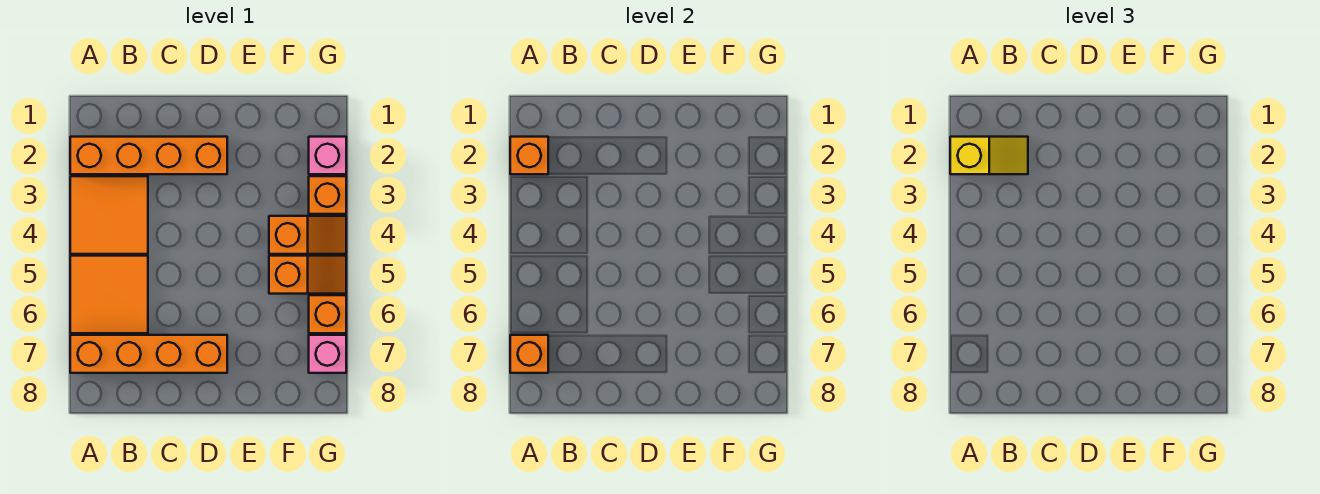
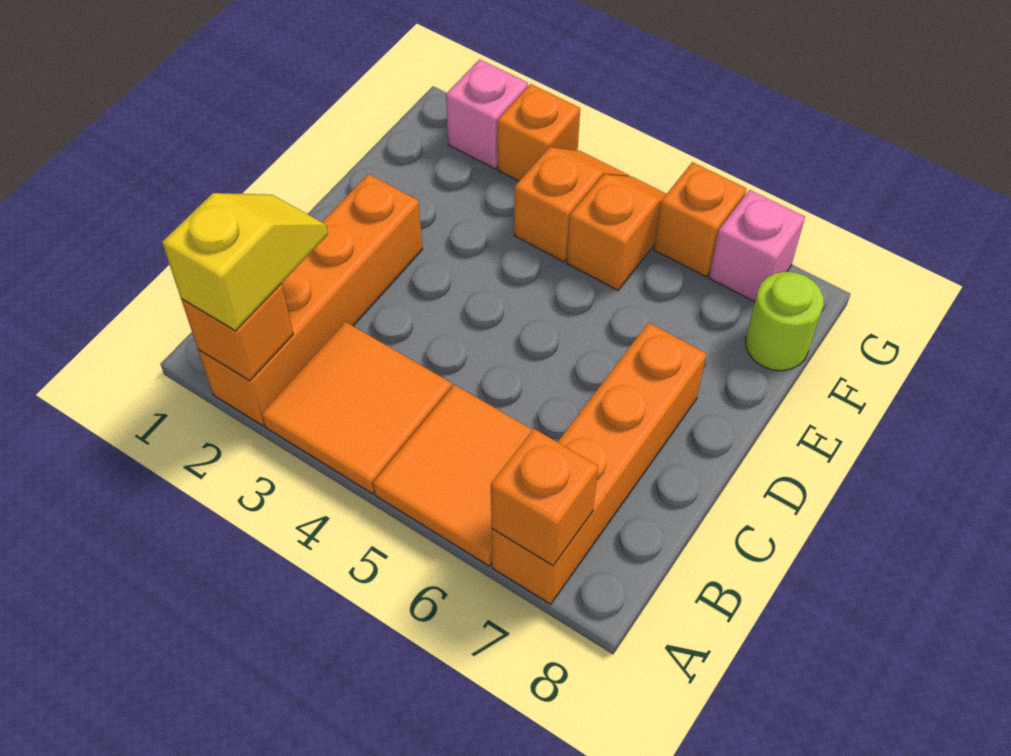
none -> lime 1x1 round brick [746,272,824,371]

